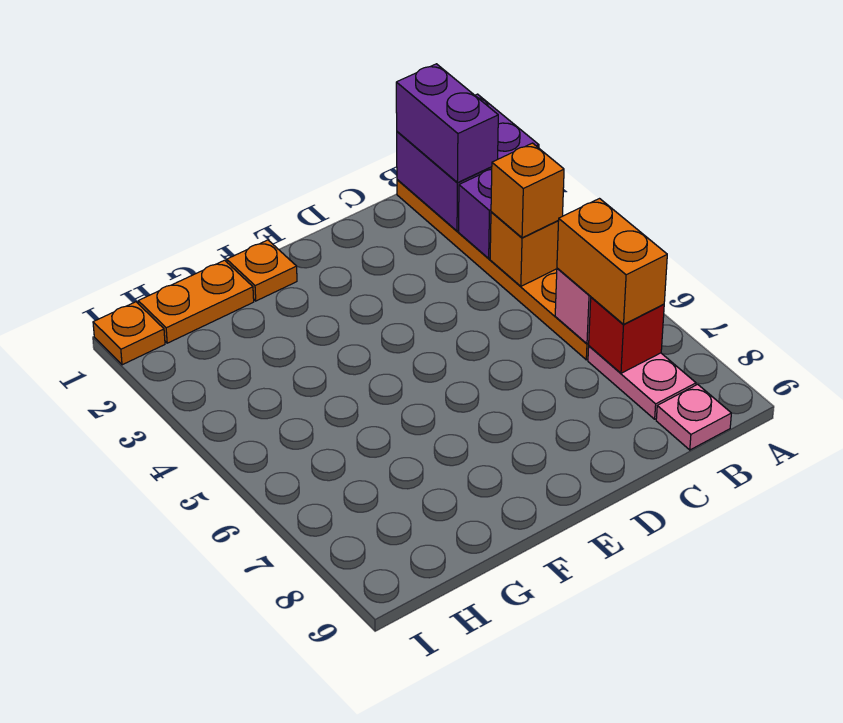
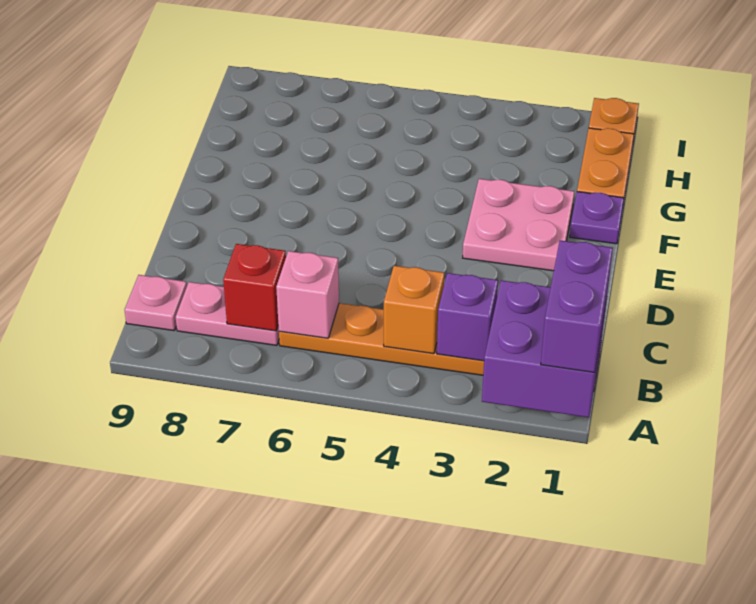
purple 1x2 brick [396,64,498,183] -> purple 1x2 brick turned to [541,240,613,373]
orange 1x1 brick [491,143,564,238] -> none
orange 1x2 brick [557,199,667,324] -> none
none -> pink 2x2 plate [463,179,574,271]
orange 1x1 plate [227,240,297,301] -> purple 1x1 plate [570,192,624,244]

